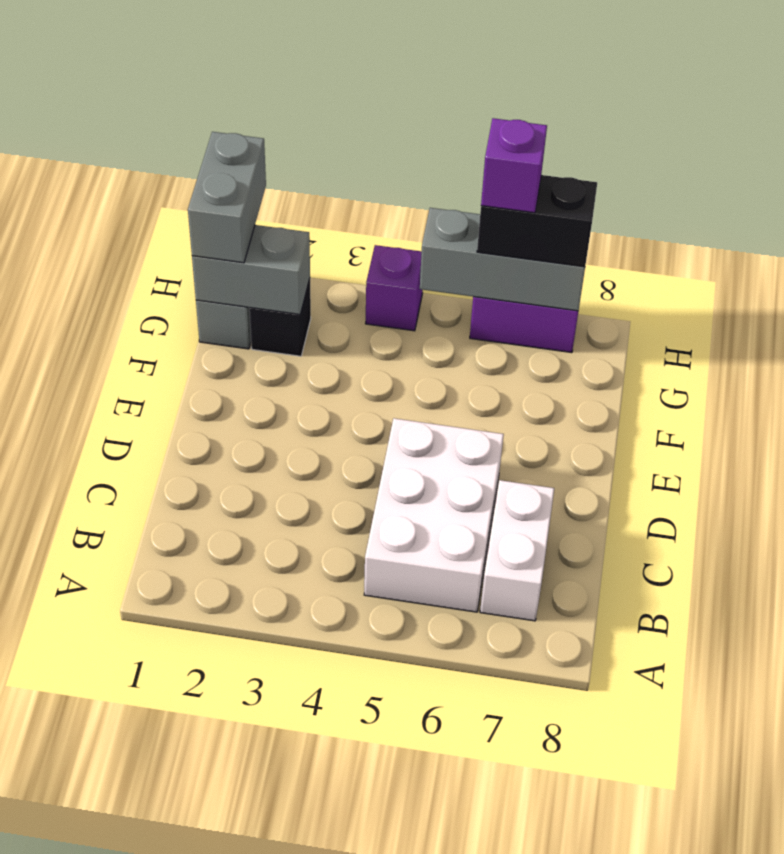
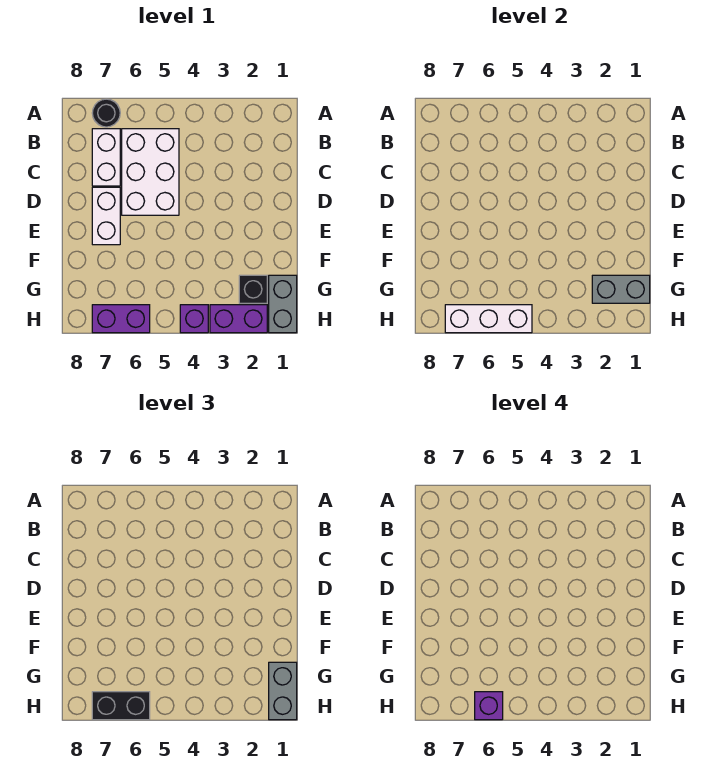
none -> black 1x1 round brick [92,99,120,127]
none -> white 1x2 brick [92,187,120,245]
none -> purple 1x2 brick [210,305,267,333]
grey 1x3 brick [420,208,585,311] -> white 1x3 brick [445,305,532,333]

